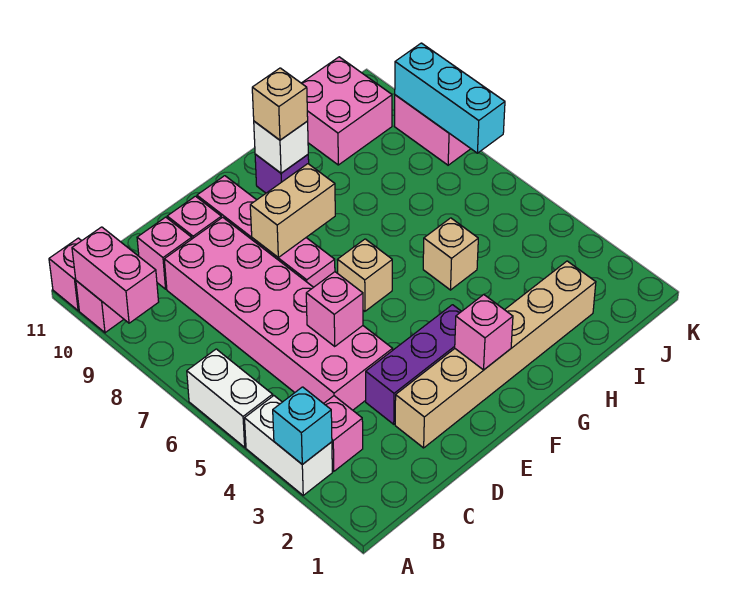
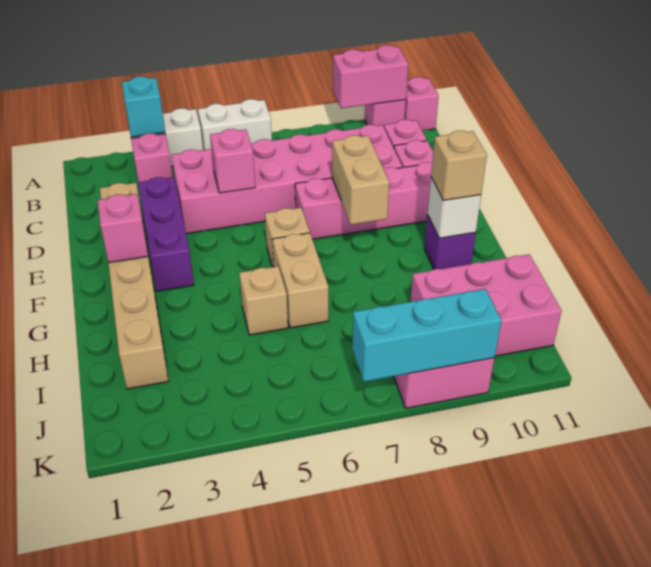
none -> tan 1x2 brick [272,233,328,328]
pink 2x2 brick [302,57,392,165] -> pink 2x3 brick [410,254,562,356]

